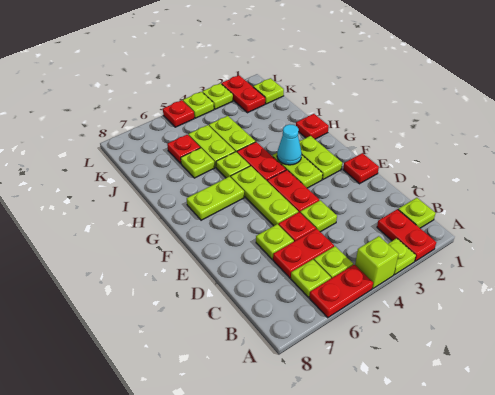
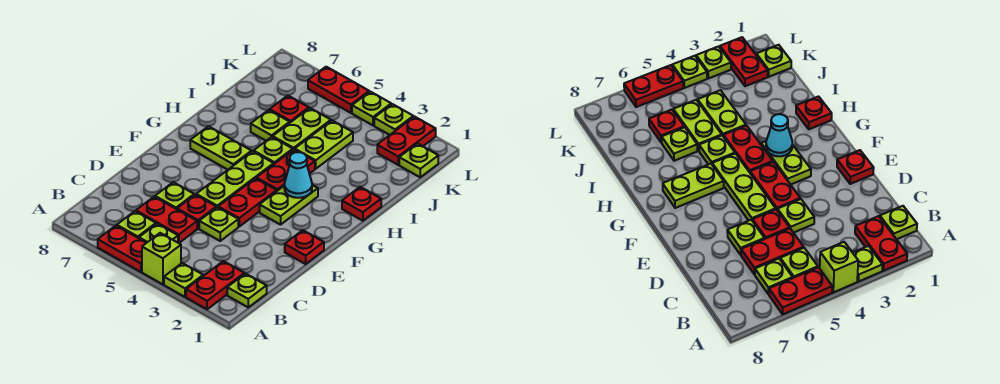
lime 1x2 plate [299,136,342,179] -> none
red 1x1 plate [163,100,194,127] -> red 1x2 plate [308,67,369,113]

